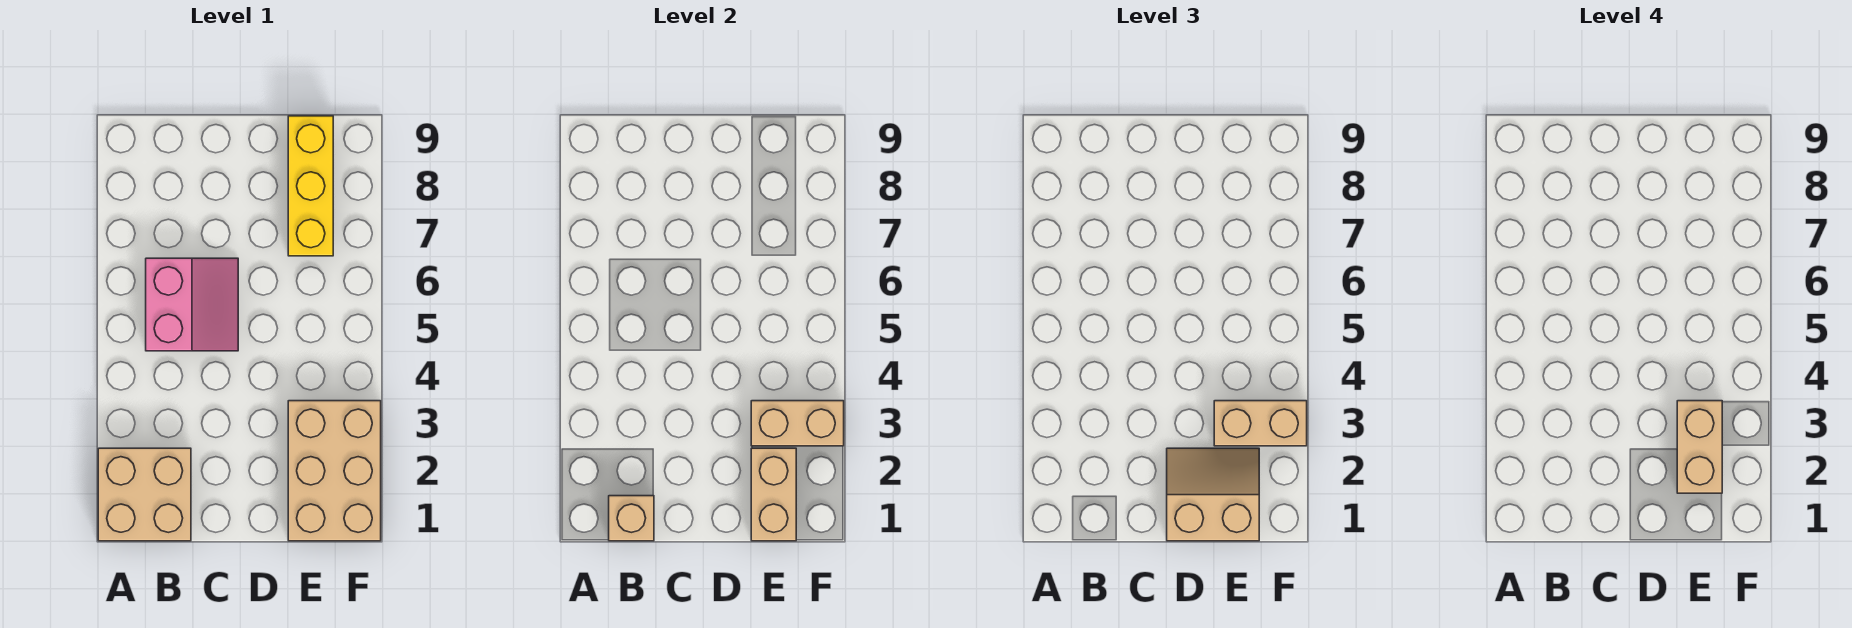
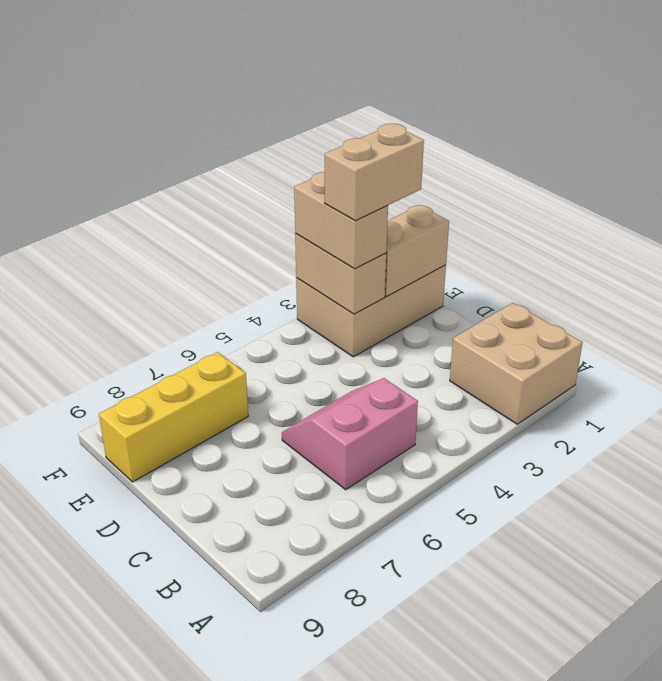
tan 1x1 brick [609,496,654,541] -> none
tan 2x2 slope [1167,448,1259,541] -> none

